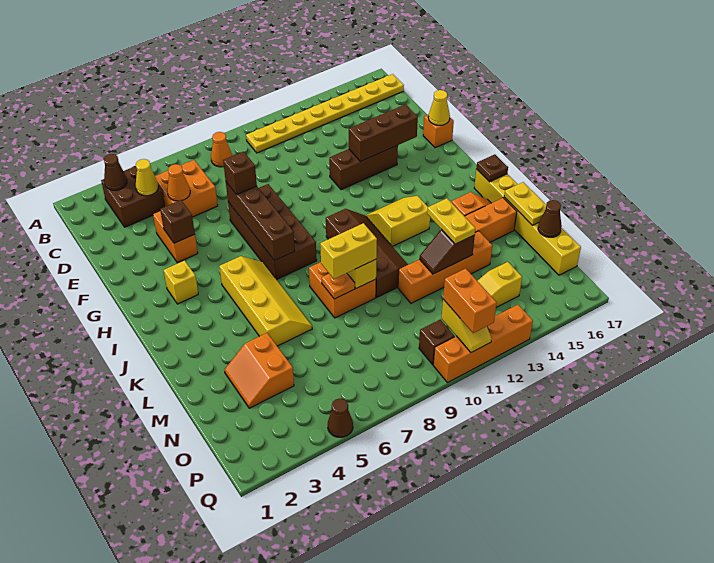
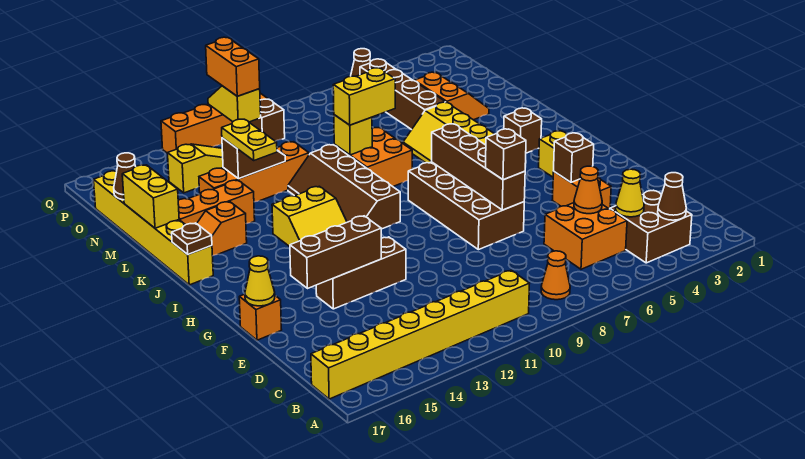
yellow 1x8 plate [246,74,404,153] -> yellow 1x8 brick [311,270,530,399]
none -> brown 1x1 brick [504,108,542,153]
orange 1x1 plate [322,273,355,299] -> none
yellow 1x2 plate [504,182,546,225] -> yellow 1x2 brick [122,165,179,228]
none -> brown 1x4 brick [360,59,446,130]

